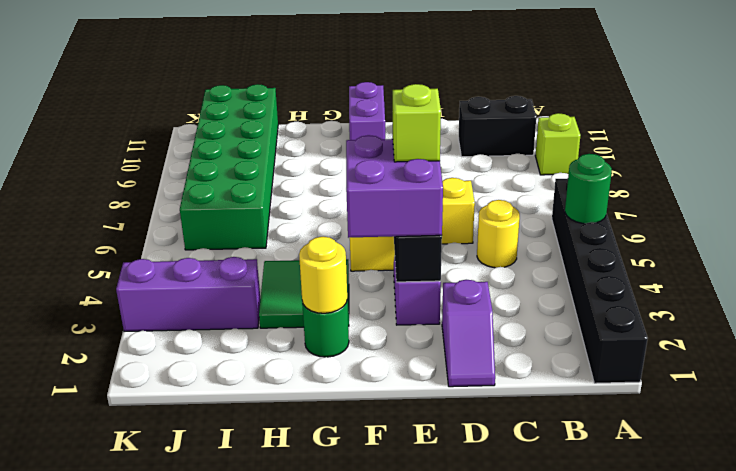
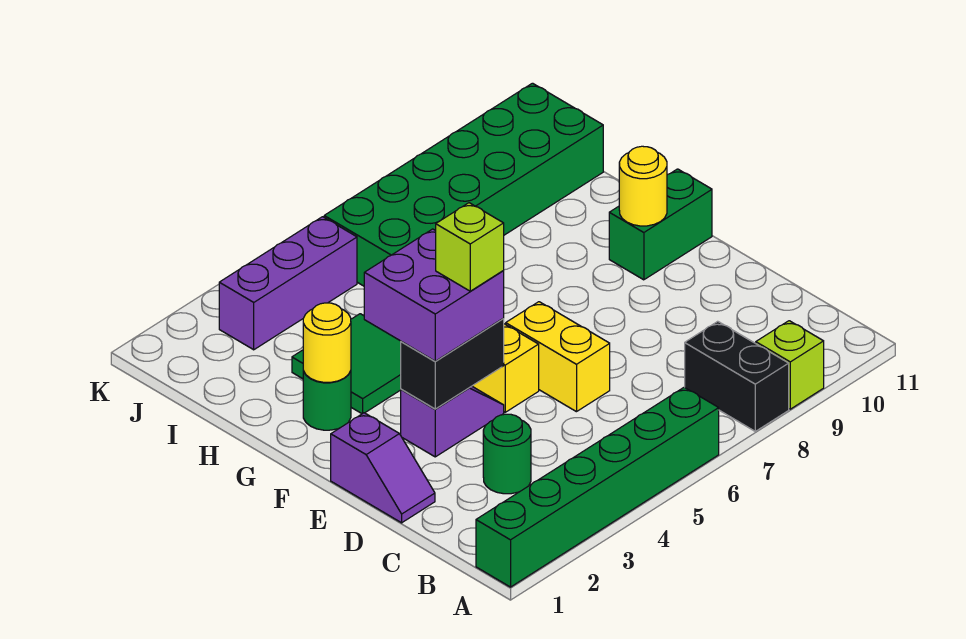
black 1x6 brick [552,178,648,383] -> green 1x6 brick [476,387,719,587]
green 1x1 round brick [565,154,612,224] -> green 1x1 round brick moved to [483,414,531,494]
black 1x2 brick [458,96,536,157] -> black 1x2 brick moved to [685,321,789,431]
yellow 1x1 round brick [477,200,520,268] -> yellow 1x1 round brick moved to [619,146,667,226]
purple 1x2 slope [442,280,495,387] -> purple 1x2 slope turned to [331,413,435,523]
purple 1x2 brick [349,82,385,140] -> green 1x2 brick [609,169,712,280]
purple 1x3 brick [116,257,261,331] -> purple 1x3 brick turned to [219,217,357,350]

